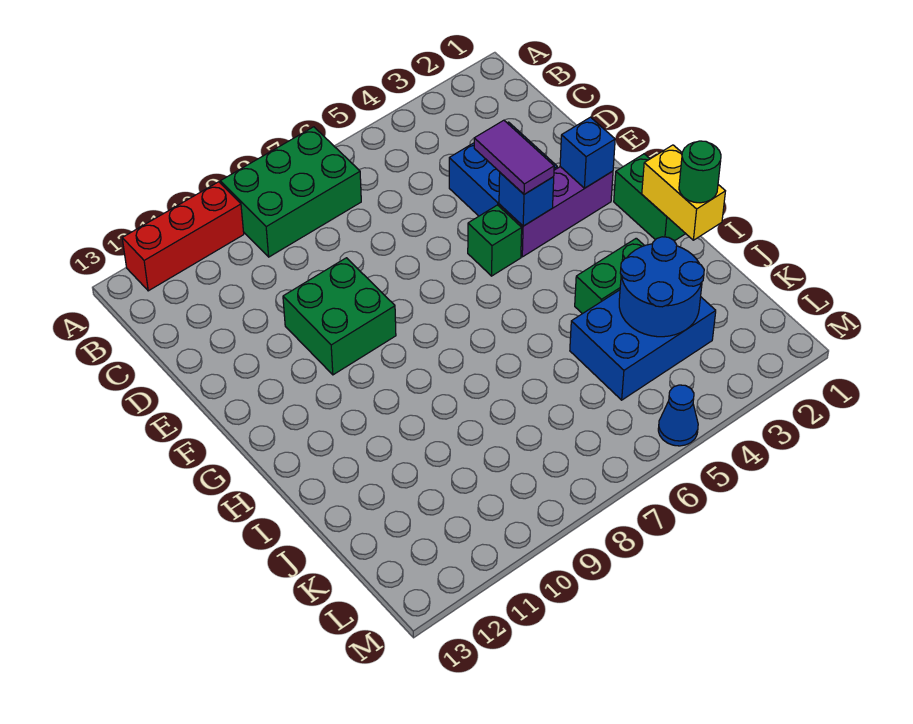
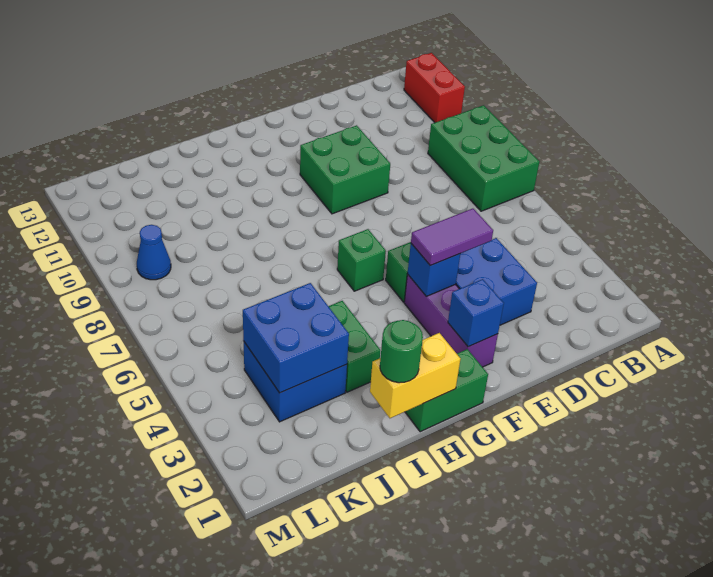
red 1x3 brick [122,182,244,291] -> red 1x2 brick [404,53,465,123]
none -> green 1x1 brick [337,229,386,291]
blue 2x3 brick [570,290,716,400] -> blue 2x2 brick [244,342,347,422]
blue 2x2 round brick [619,237,704,337] -> blue 2x2 brick [243,283,349,393]
blue 1x1 cone [658,385,698,446] -> blue 1x1 cone moved to [137,225,171,280]

